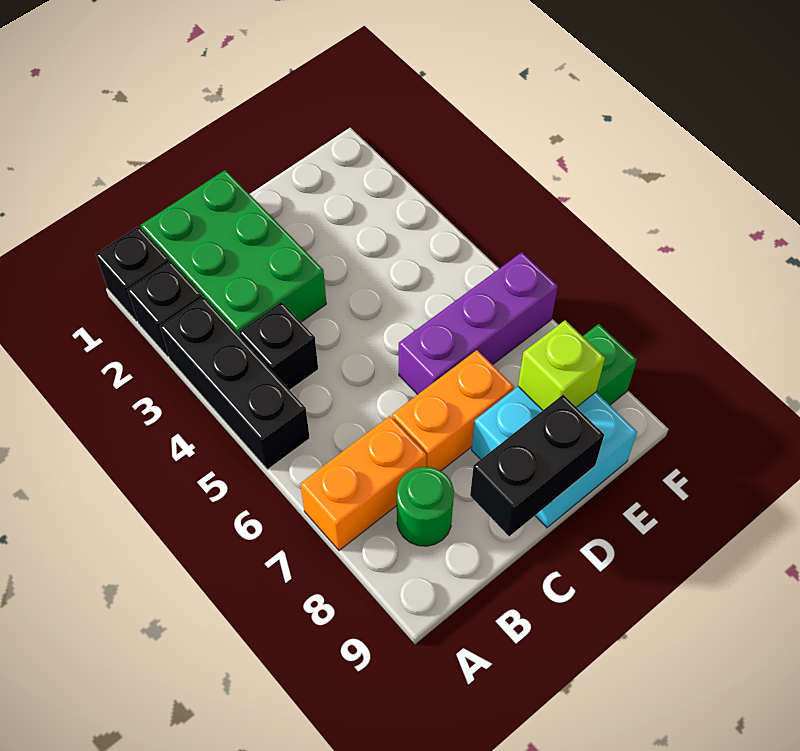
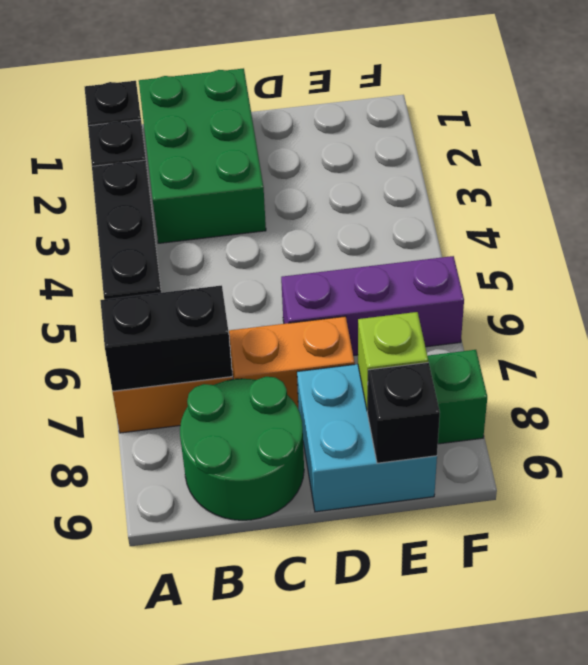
black 1x1 brick [239,302,318,390] -> black 1x1 brick moved to [367,362,440,463]
green 1x1 round brick [397,467,454,546] -> green 2x2 round brick [180,377,304,520]
black 1x2 brick [470,395,604,536] -> black 1x2 brick moved to [100,285,232,391]

